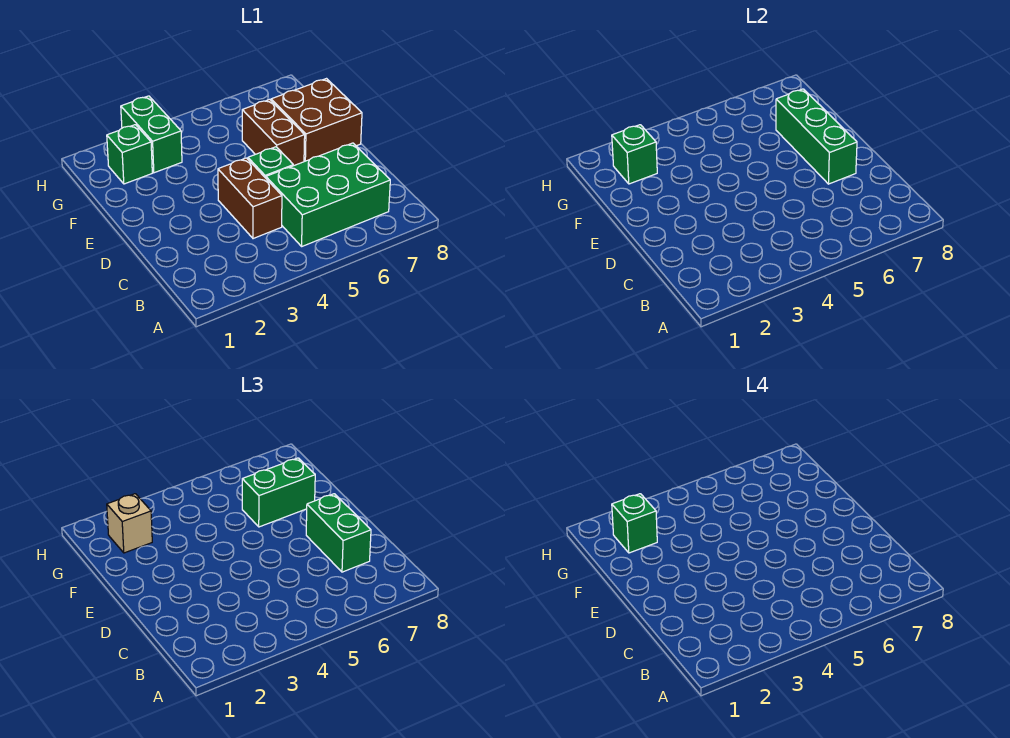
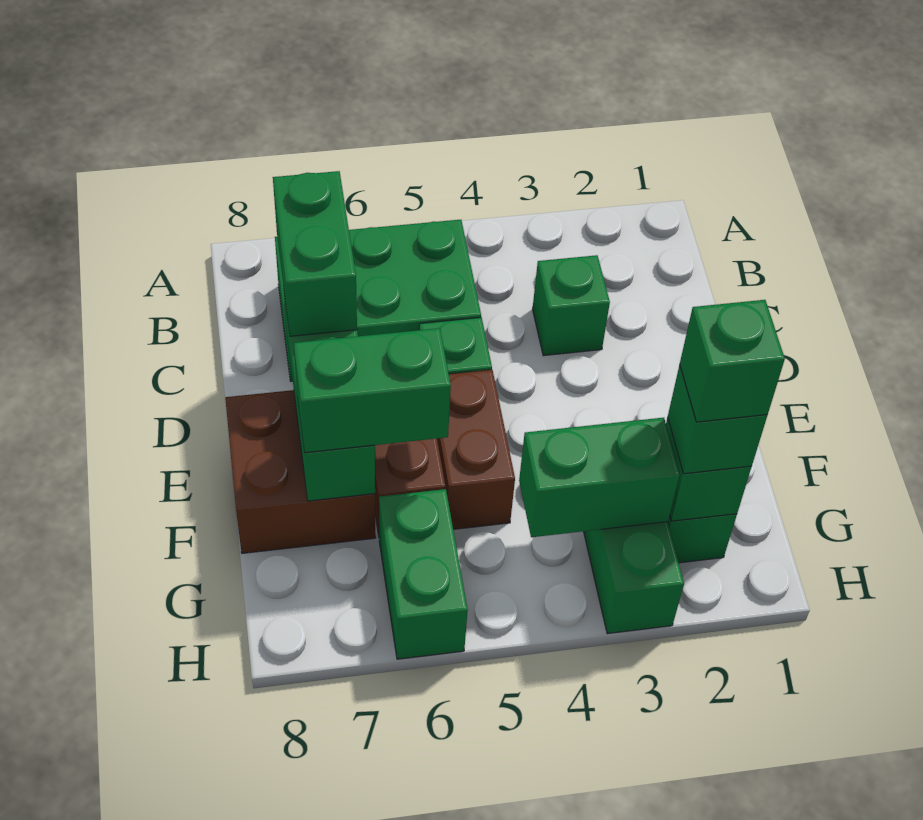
none -> green 1x1 brick [533,255,610,356]
brown 1x2 brick [218,158,282,239] -> brown 1x2 brick moved to [437,370,515,529]
tan 1x1 brick [107,494,152,553] -> green 1x1 brick [668,365,767,474]
none -> green 1x2 brick [519,418,680,537]
none -> green 1x2 brick [379,489,468,659]

